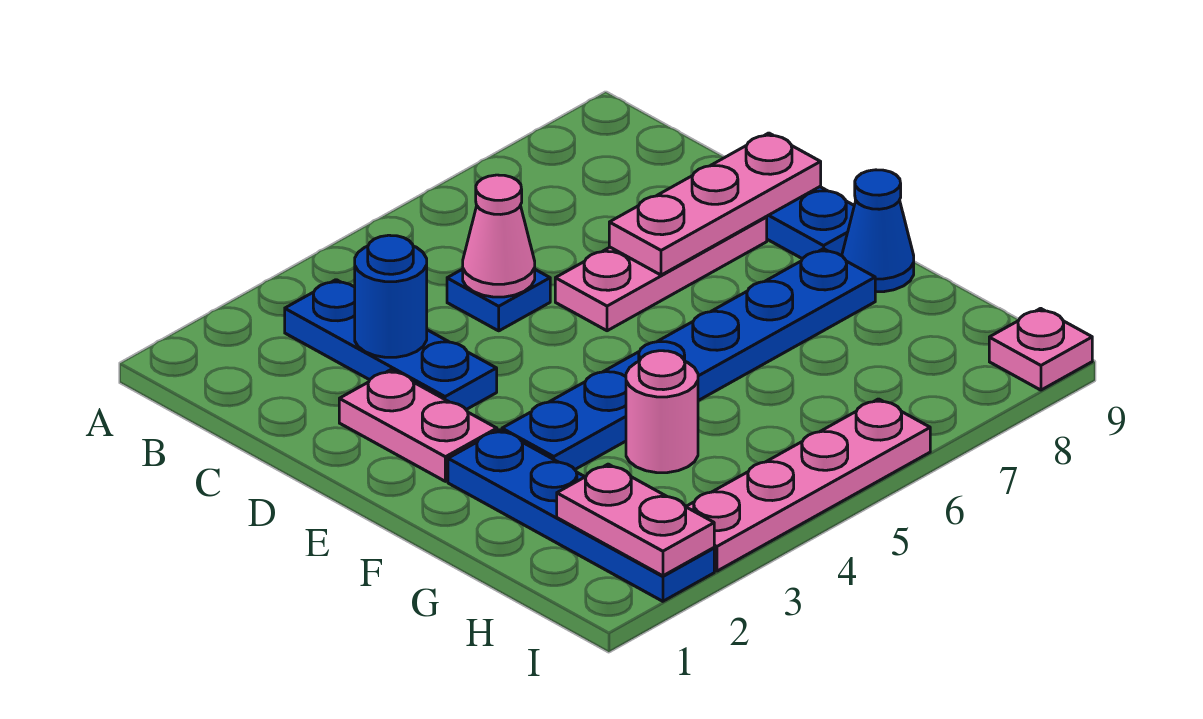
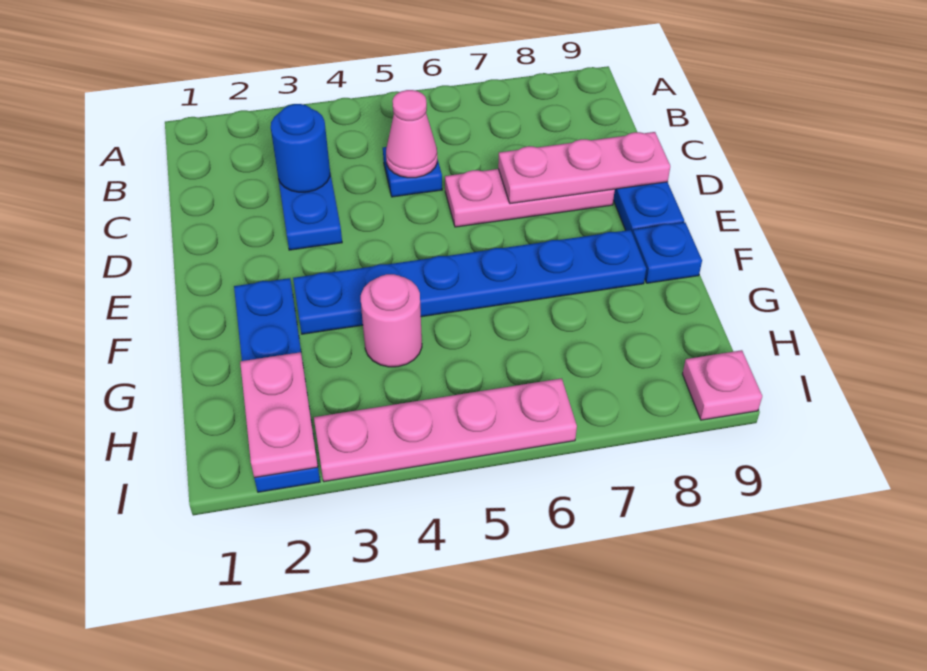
pink 1x2 plate [339,370,497,481] -> none
blue 1x1 cone [842,170,914,292] -> blue 1x1 plate [633,222,702,283]

